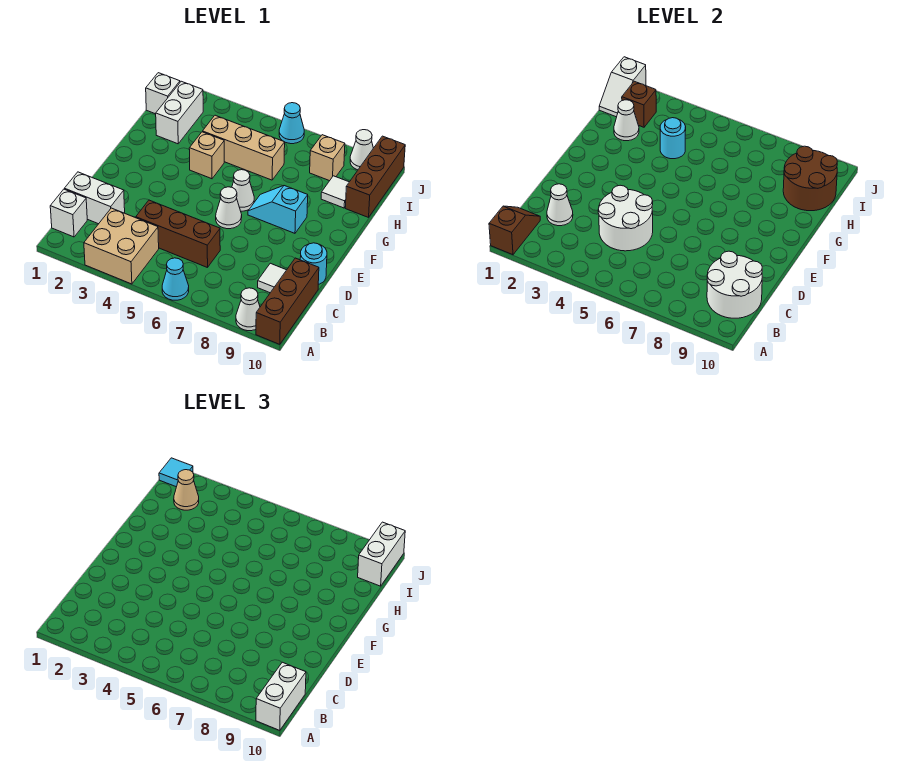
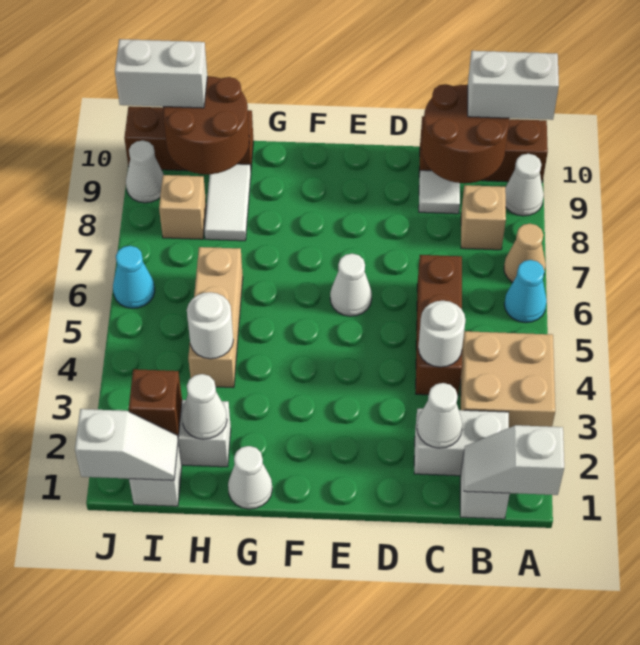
brown 1x2 slope [489,206,540,255] -> white 1x2 slope [464,425,564,495]
white 2x2 round brick [707,251,762,318] -> brown 2x2 round brick [422,84,509,183]
white 1x2 brick [64,172,125,224] -> white 1x2 brick turned to [414,409,509,476]
white 2x2 round brick [598,185,653,251] -> white 1x1 round brick [418,301,465,367]
cyan 1x1 round brick [300,243,327,285] -> none
white 1x1 cone [232,170,254,211] -> white 1x1 cone moved to [228,446,272,509]
cyan 1x2 slope [248,186,308,233] -> none
tan 1x1 brick [189,132,224,179] -> tan 1x1 brick moved to [461,185,506,250]
cyan 1x1 round brick [660,118,686,159] -> white 1x1 round brick [187,292,233,359]
white 1x1 tile [321,176,349,208] -> white 1x2 tile [204,164,251,241]
tan 1x1 cone [174,470,199,510] -> tan 1x1 cone moved to [504,224,546,282]
cyan 1x1 tile [159,458,193,487] -> none

